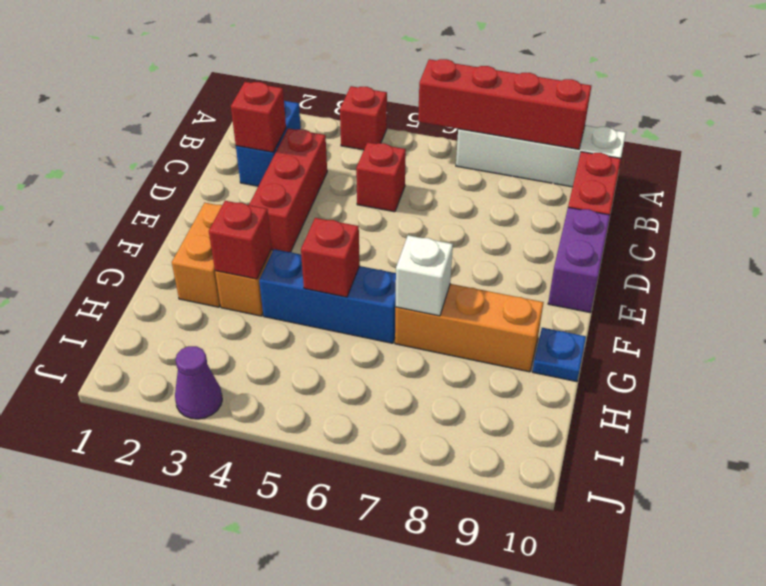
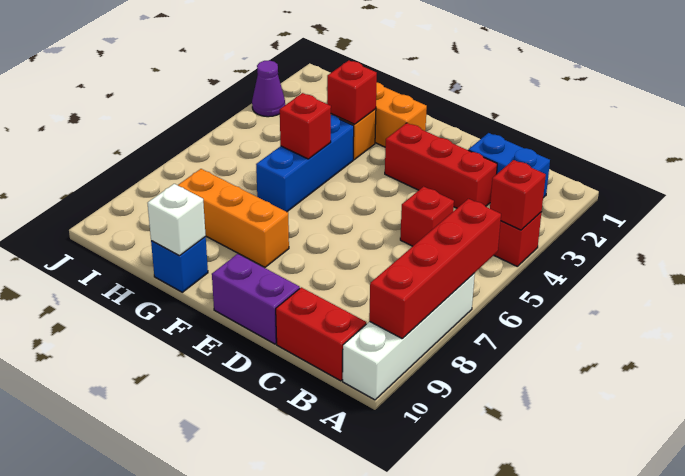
red 1x1 brick [231,82,286,152] -> red 1x1 brick moved to [490,160,546,230]
orange 1x3 brick [395,284,544,372] -> orange 1x3 brick turned to [178,169,289,267]
white 1x1 brick [395,235,453,316] -> white 1x1 brick moved to [148,184,206,256]
blue 1x1 plate [533,328,586,382] -> blue 1x1 brick [151,237,208,292]

